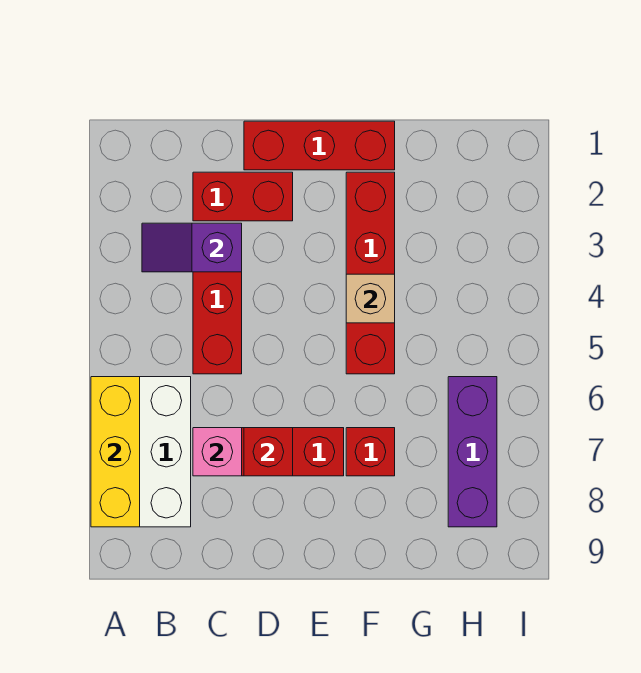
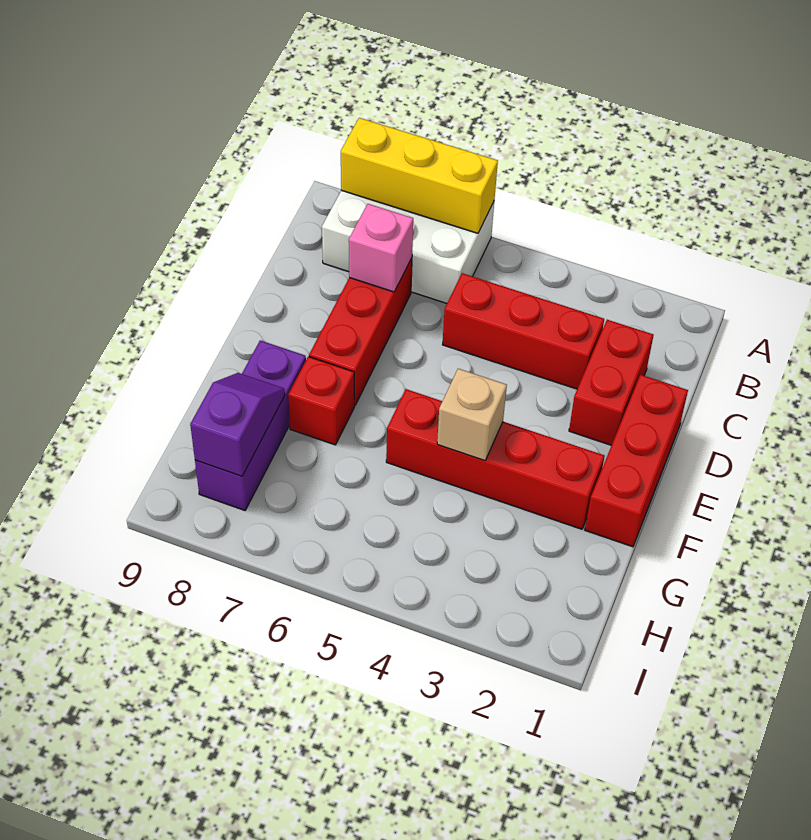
purple 1x2 slope [142,223,242,272] -> purple 1x2 slope moved to [190,373,285,476]
red 1x1 brick [244,428,293,476] -> none
purple 1x3 brick [448,377,497,527] -> purple 1x3 brick turned to [195,340,306,510]

